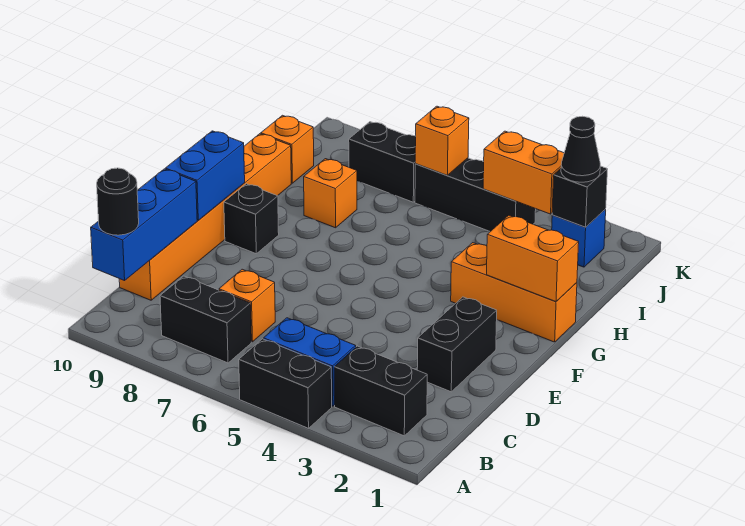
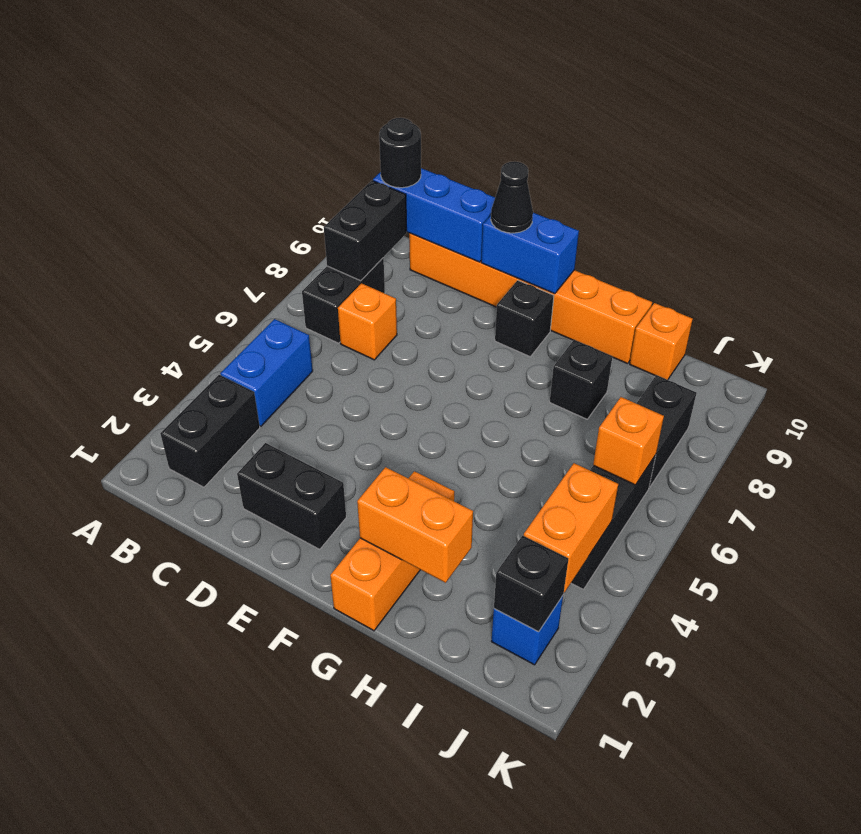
black 1x2 brick [239,339,332,428] -> black 1x2 brick moved to [324,181,407,281]
orange 1x2 brick [487,215,579,302] -> orange 1x2 brick turned to [357,467,473,583]
orange 1x1 brick [304,159,357,228] -> black 1x1 brick [550,340,612,419]
black 1x1 cone [561,116,600,182] -> black 1x1 cone moved to [491,162,533,233]

